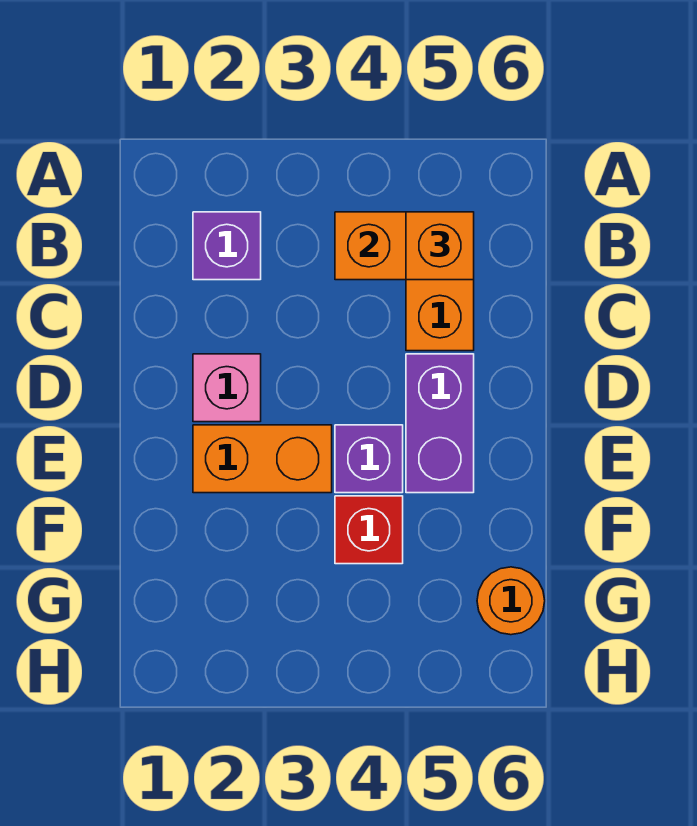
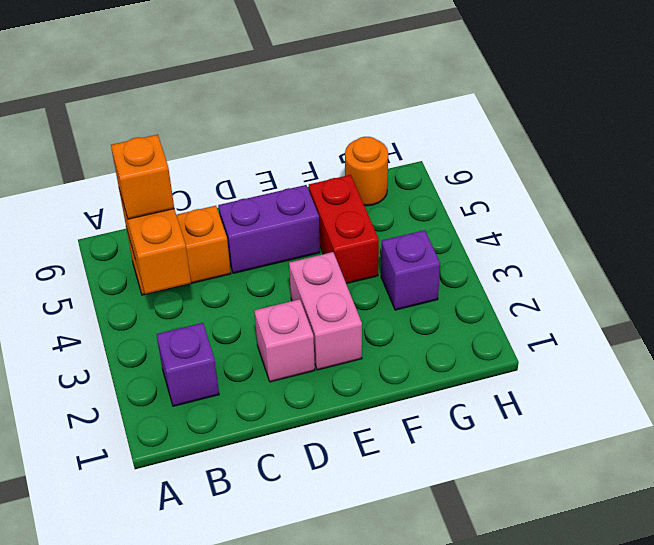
orange 1x2 brick [193,425,332,493] -> pink 1x2 brick [289,252,362,370]
purple 1x1 brick [335,425,403,493] -> purple 1x1 brick moved to [381,230,440,310]
red 1x1 brick [335,496,403,564] -> red 1x2 brick [309,175,379,284]

